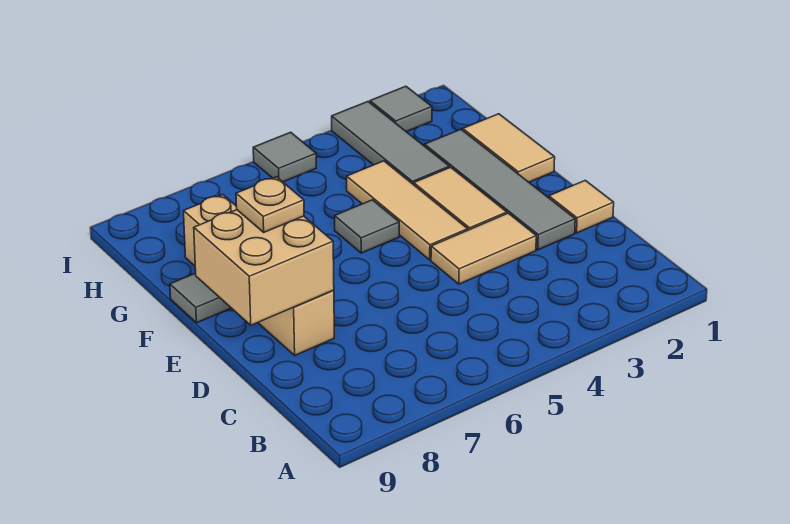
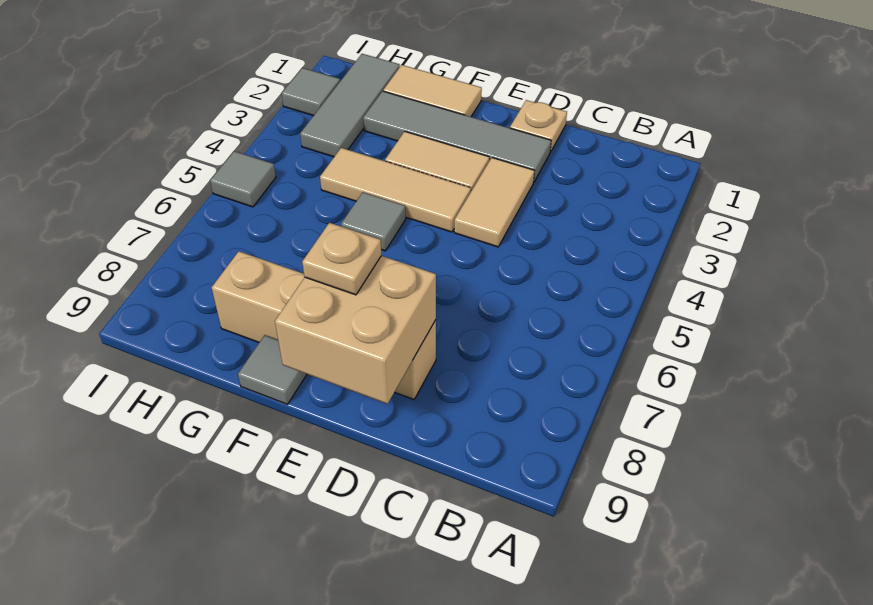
tan 1x1 tile [549,180,614,233] -> tan 1x1 plate [510,100,567,152]
grey 1x3 tile [332,102,449,185] -> grey 1x3 tile turned to [300,54,400,157]

